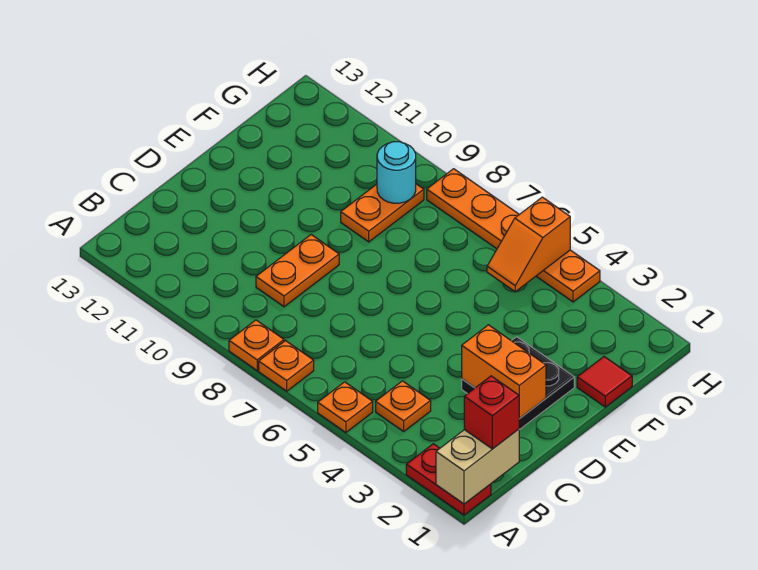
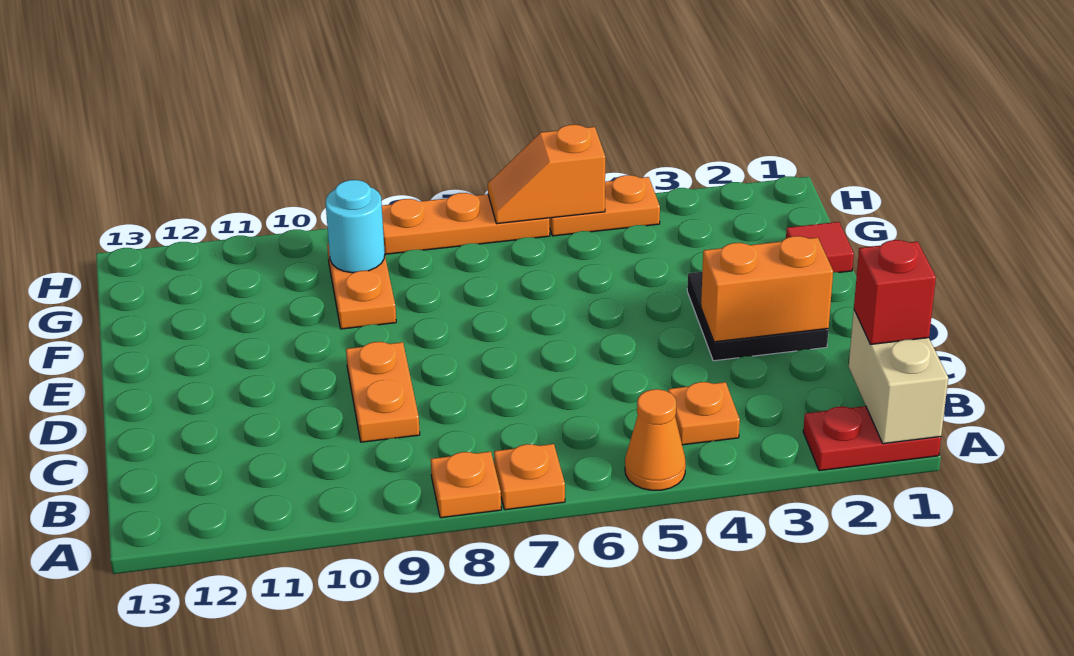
orange 1x1 plate [318,382,373,433] -> orange 1x1 cone [625,389,686,490]
orange 1x2 slope [487,197,570,292] -> orange 1x2 slope turned to [488,125,605,224]

